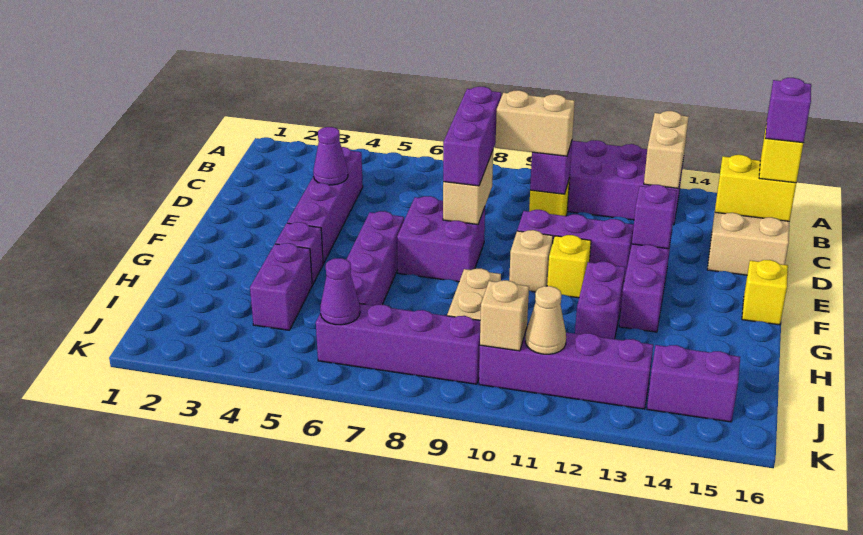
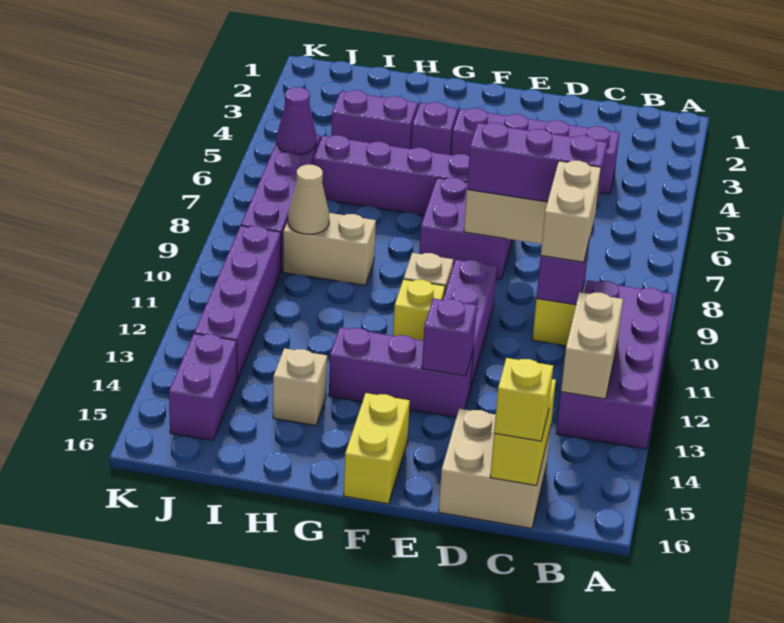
tan 1x2 brick [644,111,689,188] -> tan 1x2 brick turned to [561,292,623,399]
purple 1x1 brick [766,78,811,143] -> none
purple 1x1 cone [313,127,348,185] -> none
yellow 1x1 brick [742,260,788,325] -> yellow 1x2 brick [344,393,410,504]
purple 1x2 brick [575,262,625,339] -> none
tan 1x1 brick [480,280,529,351] -> tan 1x1 brick moved to [273,348,327,426]
tan 1x1 cone [525,286,566,354] -> tan 1x1 cone moved to [288,165,329,234]

